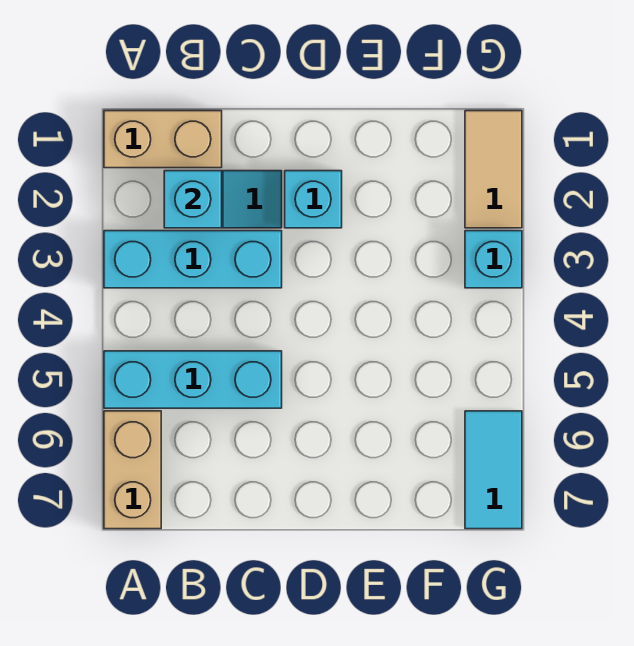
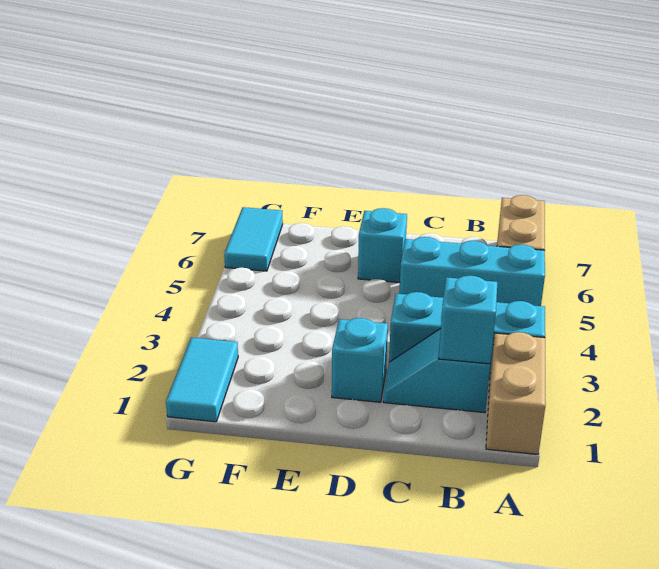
tan 1x2 brick [104,111,222,168] -> tan 1x2 brick turned to [486,332,546,454]
tan 1x2 tile [465,111,522,228] -> cyan 1x2 tile [166,338,238,422]
cyan 1x1 brick [465,231,522,288] -> cyan 1x1 brick moved to [358,208,407,283]

